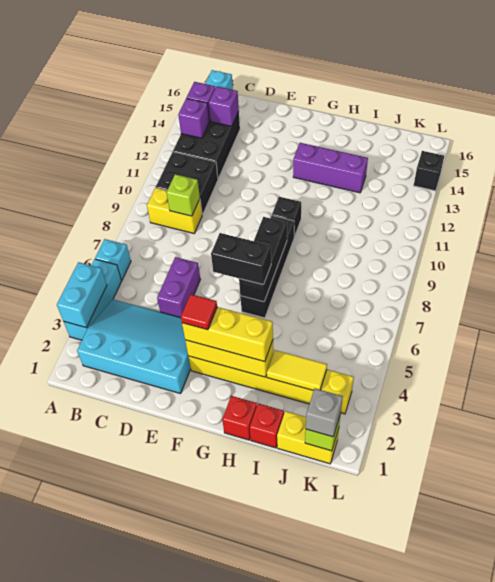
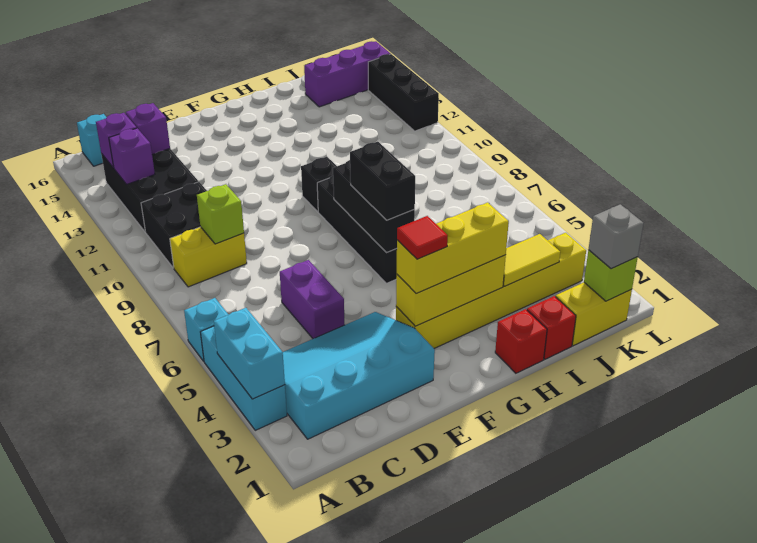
black 1x2 brick [211,233,271,285] -> black 1x2 brick turned to [350,142,415,220]
purple 1x3 brick [293,143,368,193] -> purple 1x3 brick moved to [304,41,391,107]
black 1x1 brick [414,151,444,191] -> black 1x3 brick [368,54,439,131]

